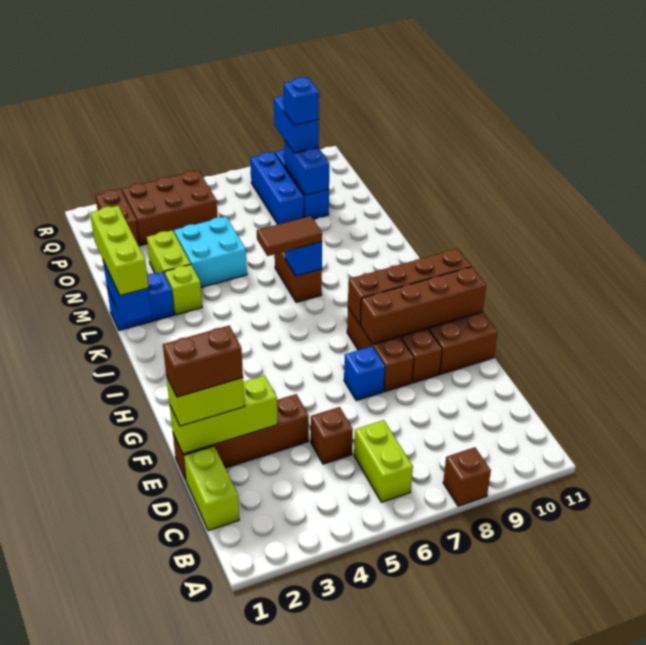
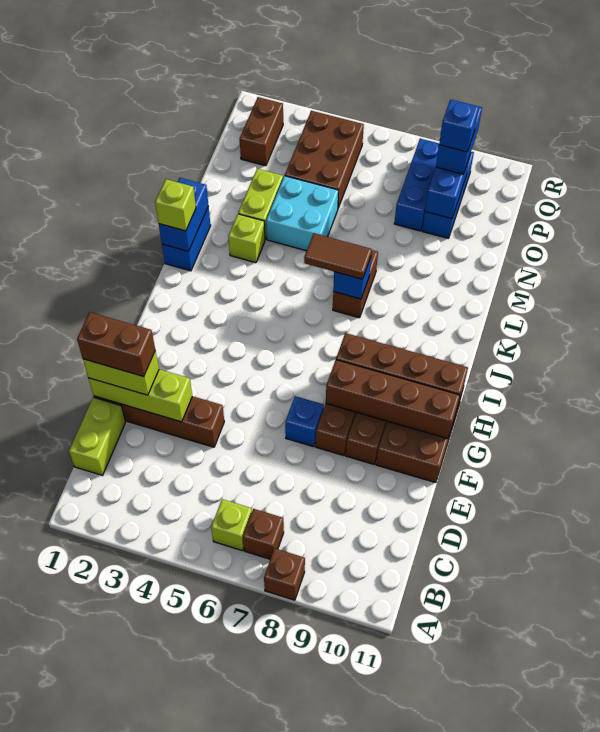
lime 1x2 brick [354,420,413,502] -> lime 1x1 brick [211,499,252,551]
brown 1x1 brick [311,407,353,464] -> brown 1x1 brick moved to [243,509,284,559]
lime 1x3 brick [90,206,149,296] -> lime 1x1 brick [155,179,196,231]
blue 1x2 brick [107,272,174,330] -> blue 1x2 brick turned to [162,206,211,271]
brown 2x3 brick [122,170,218,245] -> brown 2x3 brick turned to [285,111,364,208]

